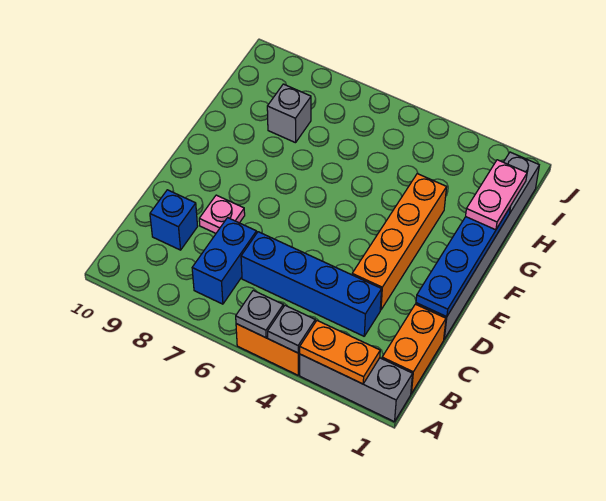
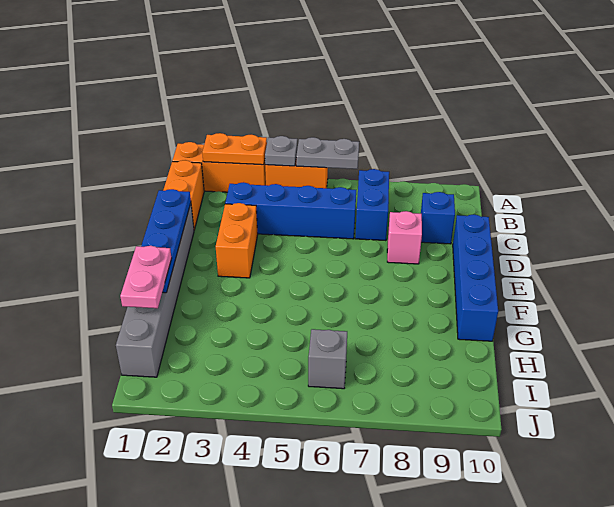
grey 1x3 brick [300,354,413,422] -> orange 1x3 brick [172,142,266,192]
grey 1x1 plate [236,290,283,338] -> grey 1x2 plate [296,137,359,169]
orange 1x4 brick [352,174,447,310] -> orange 1x2 brick [215,203,258,278]
pink 1x1 plate [199,195,245,233] -> pink 1x1 brick [387,211,422,264]
none -> blue 1x4 brick [453,215,498,341]
grey 1x1 brick [267,84,311,143] -> grey 1x1 brick moved to [308,329,347,389]

